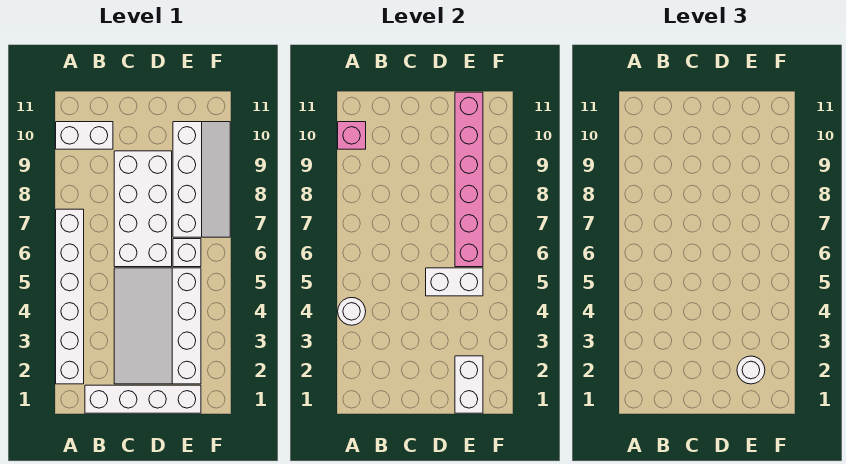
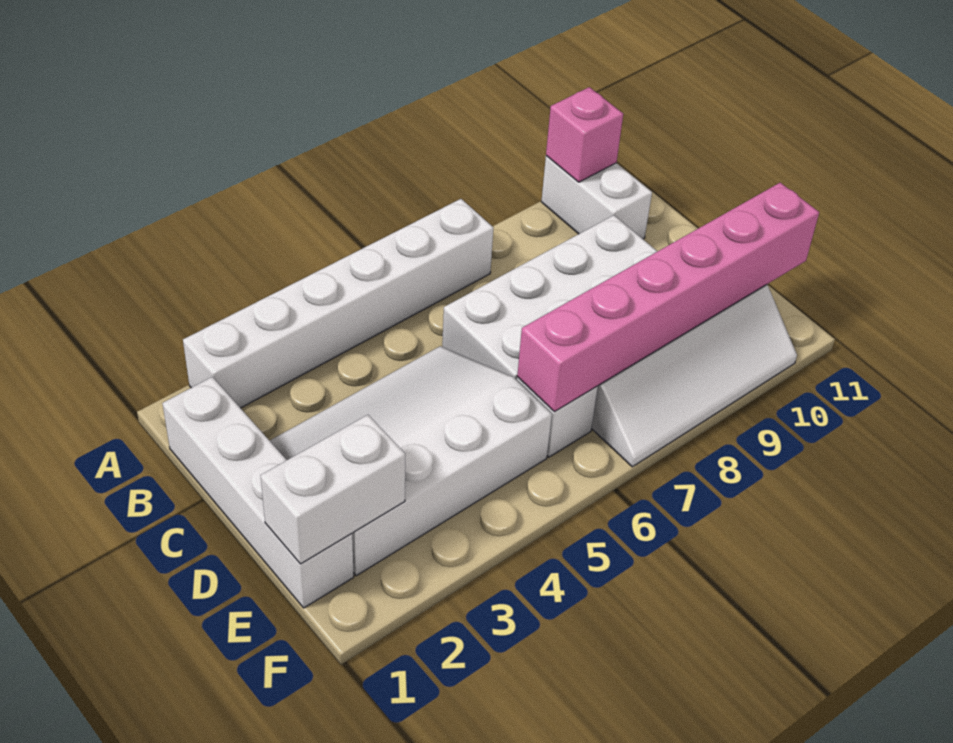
white 1x1 round brick [338,298,366,325] -> none
white 1x2 brick [426,268,483,296] -> none
white 1x1 round brick [737,356,765,384] -> none

